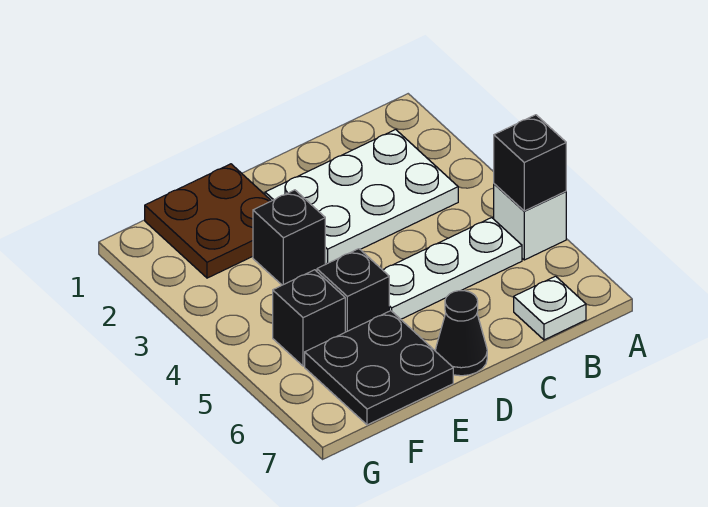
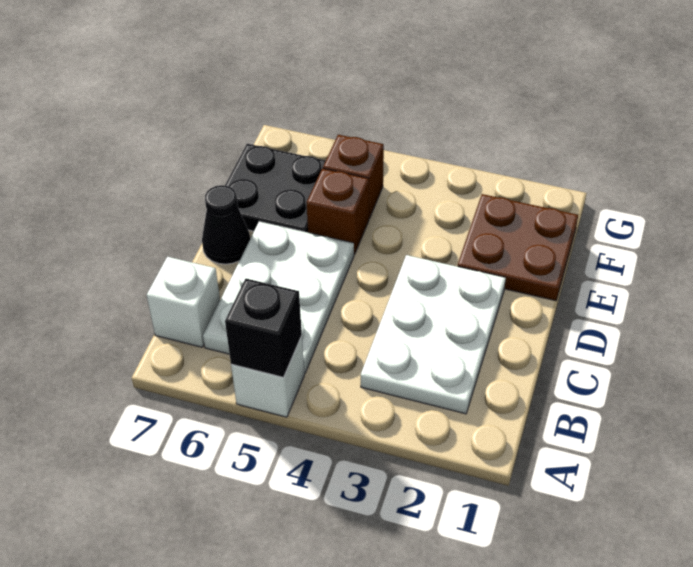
white 1x3 plate [383,218,522,319] -> white 2x3 plate [203,222,354,373]
white 1x1 plate [514,276,586,340] -> white 1x1 brick [147,257,220,347]
black 1x1 brick [253,190,325,285] -> none
black 1x1 brick [317,249,389,332] -> brown 1x1 brick [307,168,369,254]
black 1x1 brick [273,270,345,366] -> brown 1x1 brick [323,135,384,219]

